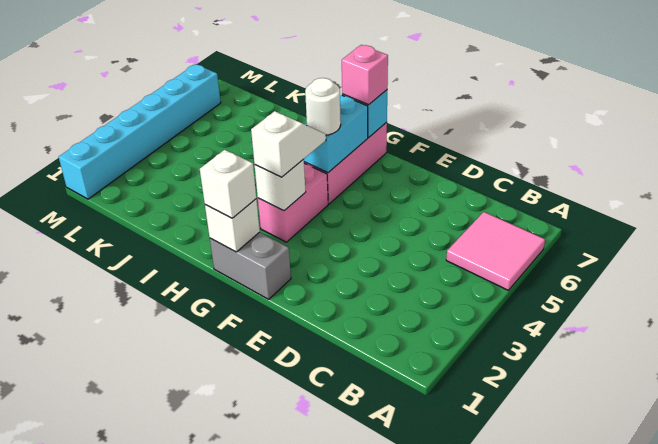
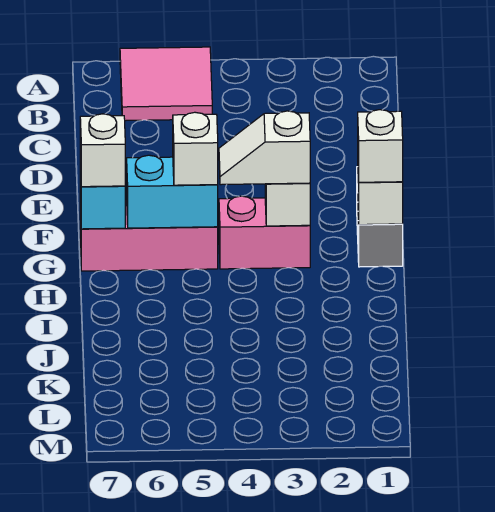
white 1x1 round brick [305,78,341,135] -> white 1x1 brick [173,112,218,185]
pink 1x1 brick [342,45,388,105] -> white 1x1 brick [80,114,125,187]
cyan 1x6 brick [59,64,221,199] -> none

